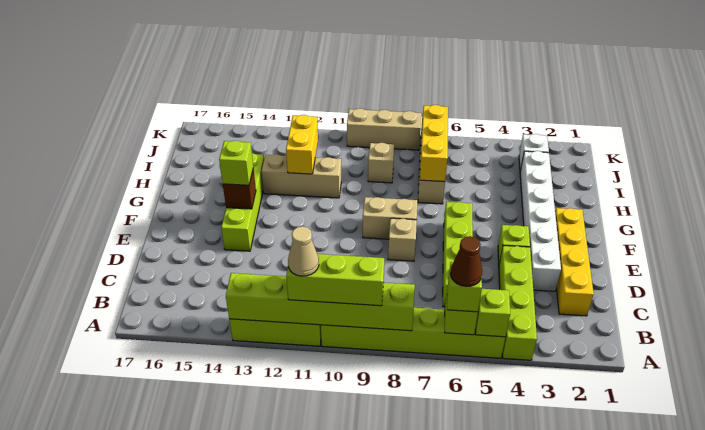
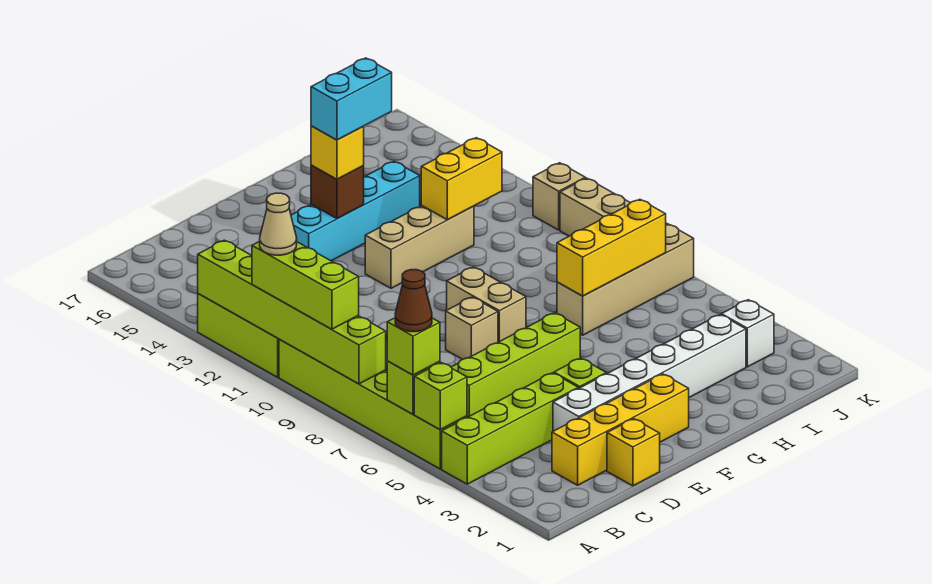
none -> yellow 1x1 brick [607,419,660,486]
lime 1x4 brick [221,153,264,251] -> cyan 1x4 brick [291,161,420,261]
lime 1x1 brick [219,141,253,185] -> yellow 1x1 brick [311,126,364,179]
none -> cyan 1x2 brick [311,58,392,140]
tan 1x3 brick [262,154,341,198] -> tan 1x3 brick turned to [365,206,474,288]
tan 1x1 brick [368,143,394,183] -> tan 1x1 brick moved to [533,163,585,230]

